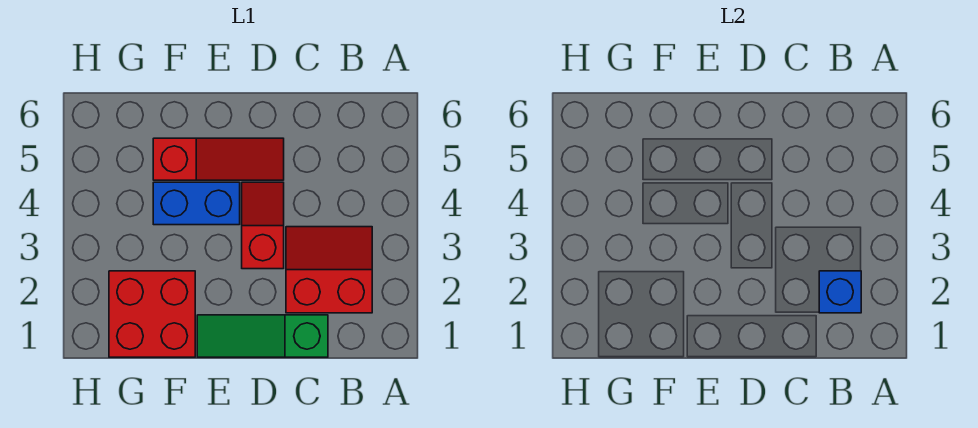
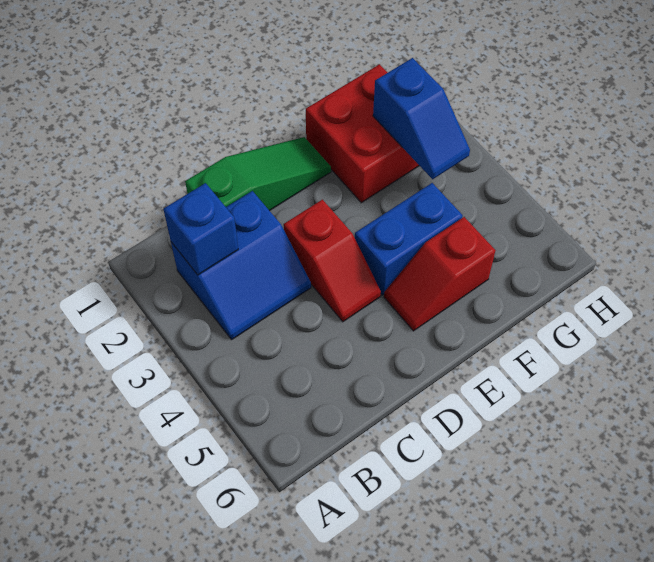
red 2x2 slope [286,227,372,313] -> blue 2x2 slope [171,191,311,339]
red 1x3 slope [153,138,284,180] -> red 1x2 slope [384,217,495,331]
none -> blue 1x2 slope [373,58,470,179]

